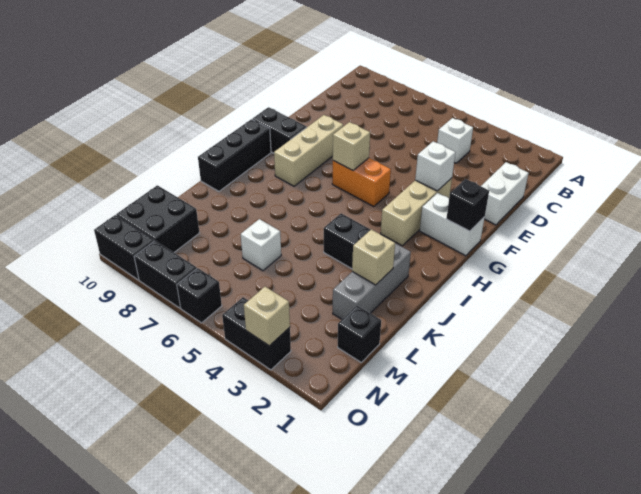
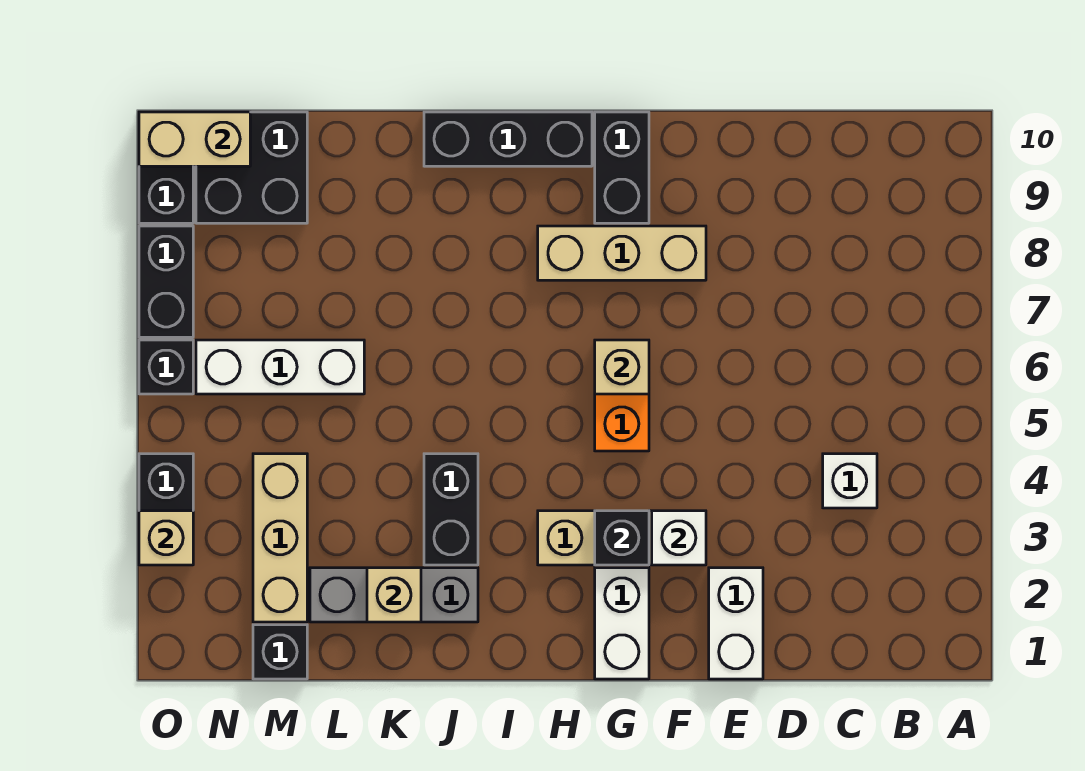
white 1x2 brick [481,162,529,225] -> white 1x2 brick turned to [709,568,763,679]
black 1x1 brick [446,179,489,231] -> black 1x1 brick moved to [595,511,649,565]
white 1x1 brick [241,219,281,271] -> white 1x3 brick [196,340,364,394]
none -> tan 1x3 brick [253,454,307,622]
none -> tan 1x2 brick [139,112,250,166]

